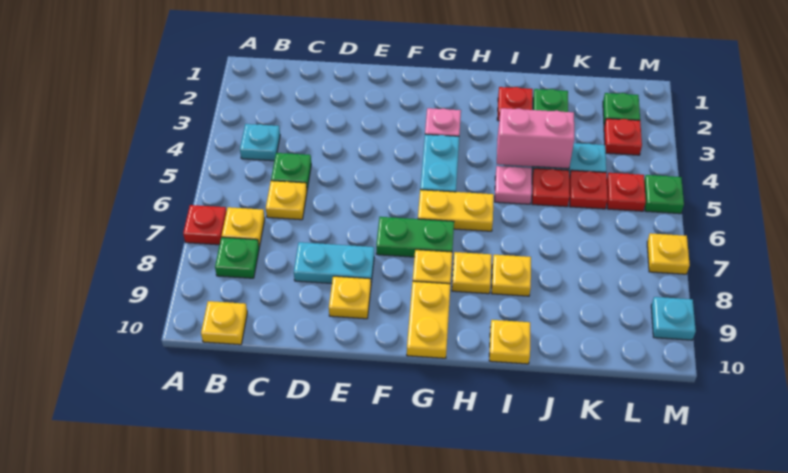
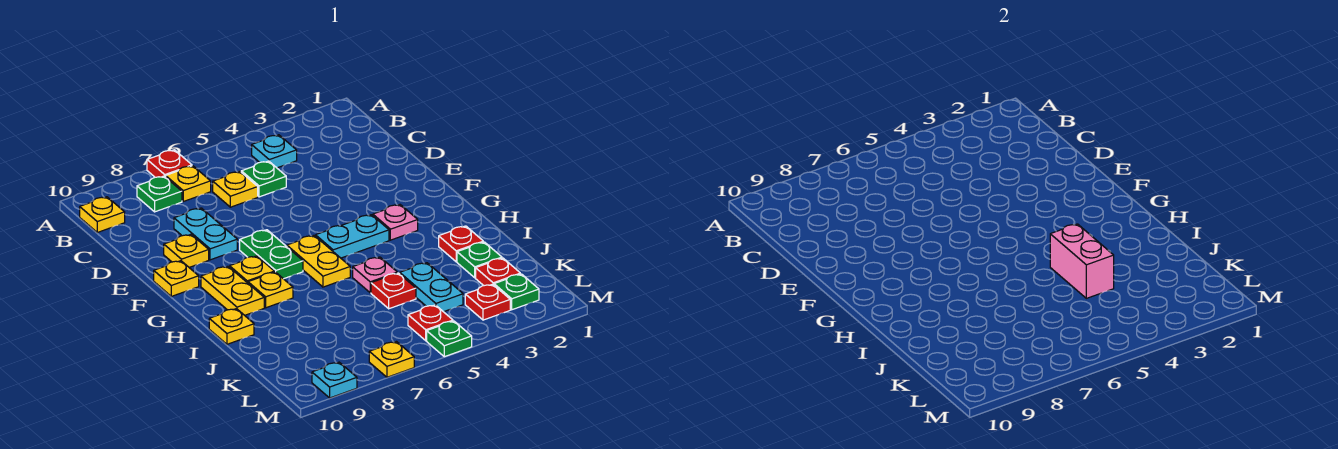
yellow 1x2 plate [407,281,450,358] -> yellow 1x2 plate turned to [201,266,264,315]
yellow 1x1 plate [492,255,531,296] -> yellow 1x1 plate moved to [154,261,199,296]
red 1x1 plate [569,170,608,209] -> red 1x1 plate moved to [476,258,520,286]

